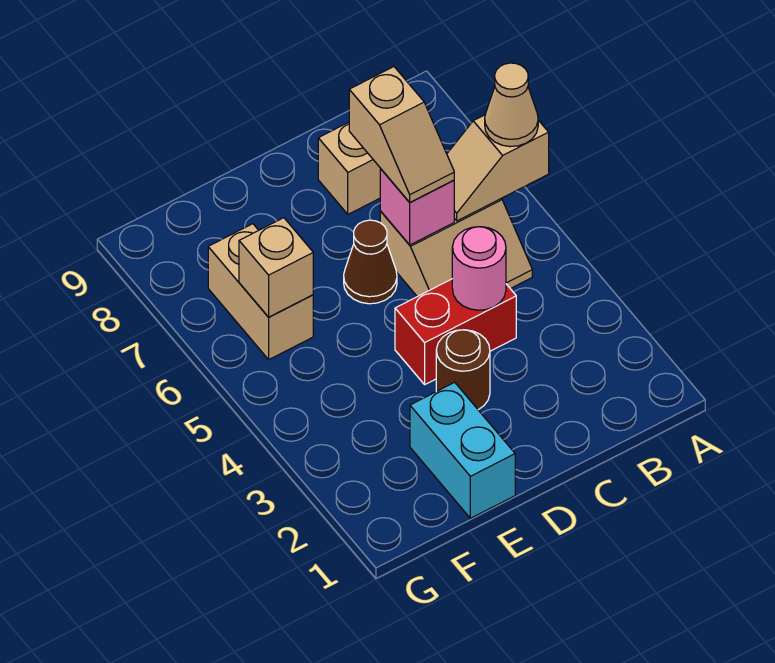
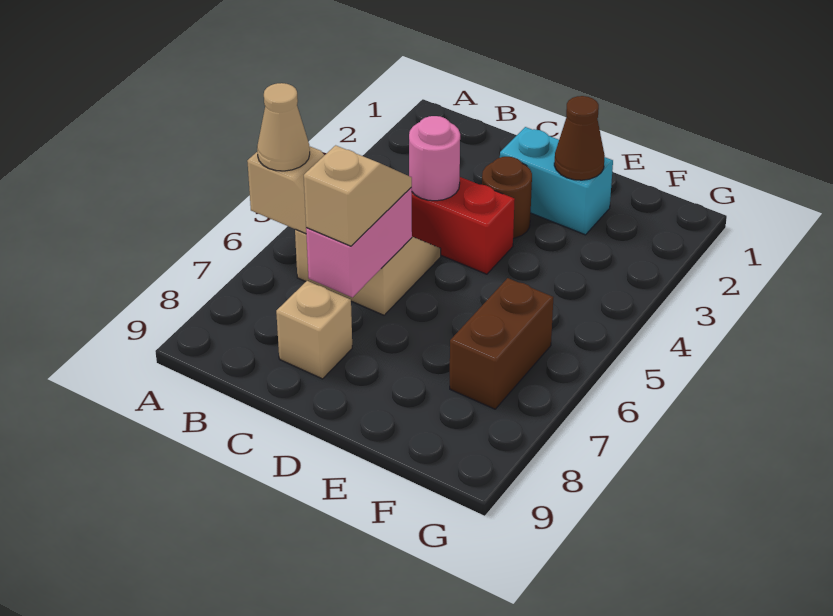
pink 1x1 brick [380,169,454,245] -> pink 1x2 brick [306,188,412,297]
brown 1x1 cone [344,220,397,304] -> brown 1x1 cone moved to [554,96,605,180]
cyan 1x2 brick [410,382,515,518] -> cyan 1x2 brick turned to [500,127,613,235]
tan 1x2 brick [208,224,313,359] -> brown 1x2 brick [450,278,553,409]
tan 1x1 brick [239,218,313,317] -> none

